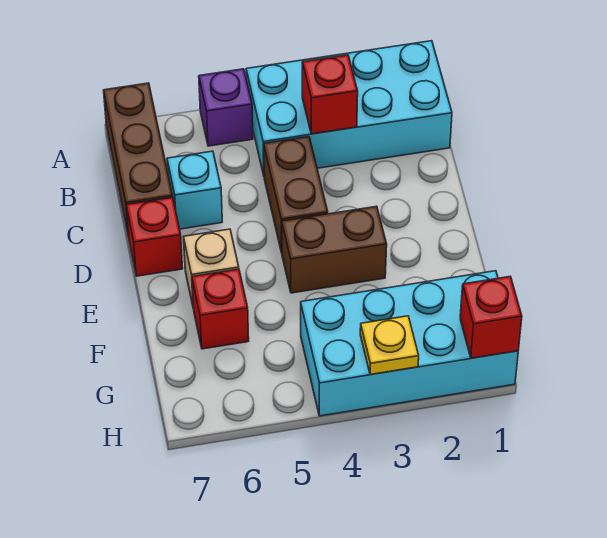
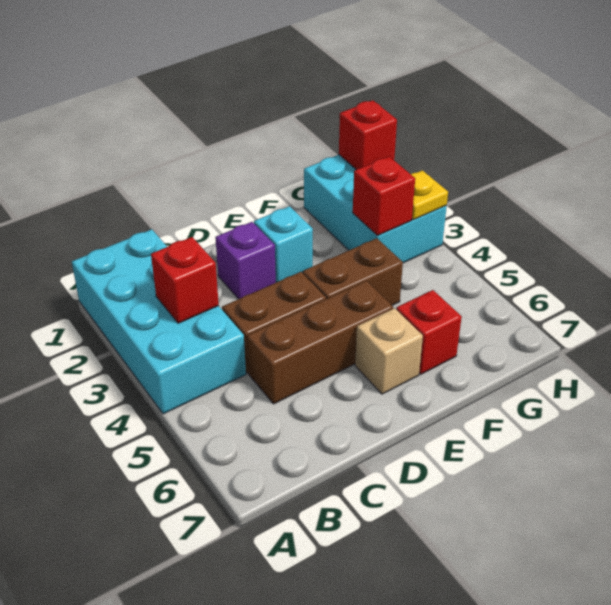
purple 1x1 brick [199,69,253,146] -> purple 1x1 brick moved to [215,222,276,299]
brown 1x3 brick [104,83,173,236] -> brown 1x3 brick moved to [247,281,393,404]
cyan 1x1 brick [167,151,222,229] -> cyan 1x1 brick moved to [254,206,313,282]
red 1x1 brick [126,197,183,276] -> red 1x1 brick moved to [353,157,415,236]
brown 1x2 brick [282,206,387,293] -> brown 1x2 brick turned to [303,238,403,305]
cyan 2x4 brick [301,271,518,416] -> cyan 2x3 brick [304,155,447,263]

